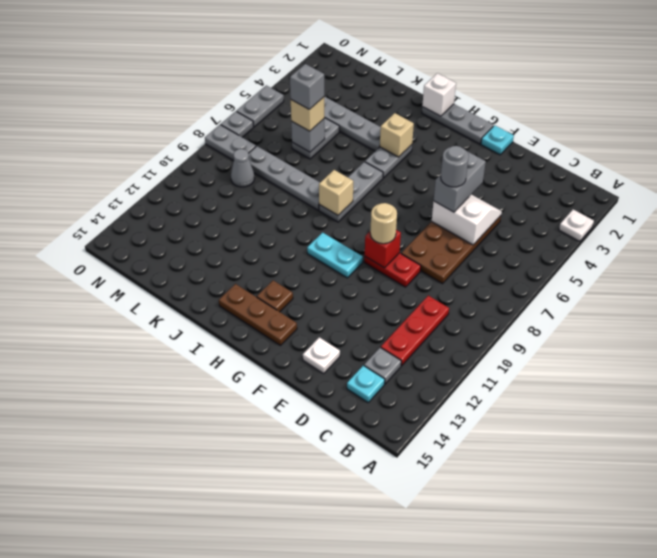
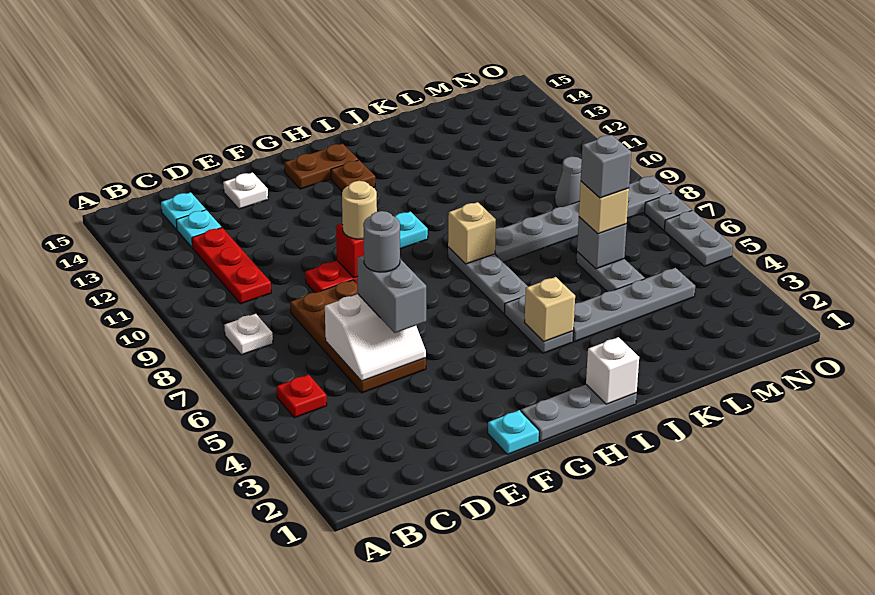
white 1x1 plate [559,210,594,242] -> white 1x1 plate moved to [224,314,273,355]
none -> red 1x1 plate [277,375,327,418]
grey 1x1 plate [364,347,401,384] -> cyan 1x1 plate [176,210,221,247]
brown 1x3 plate [219,284,297,345] -> brown 1x2 plate [284,144,358,189]

